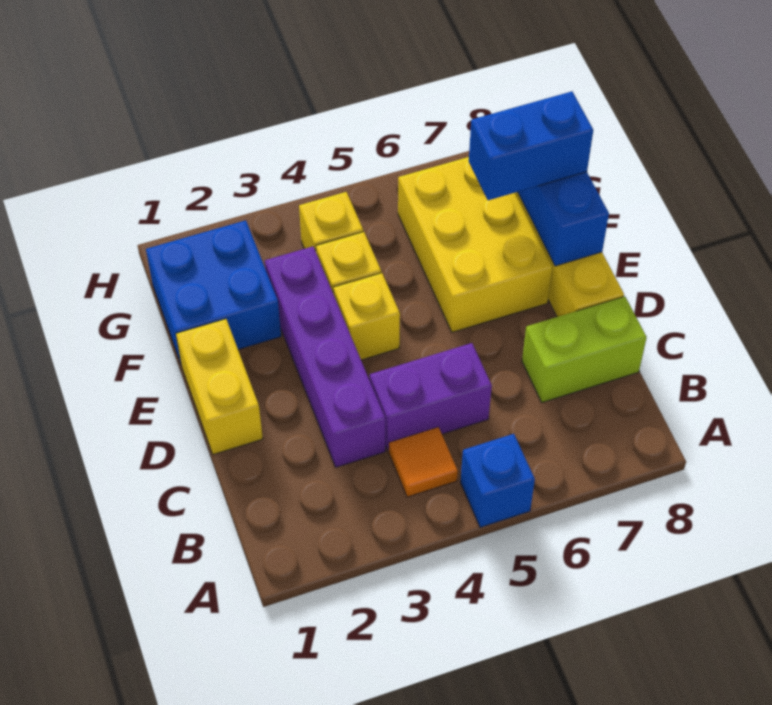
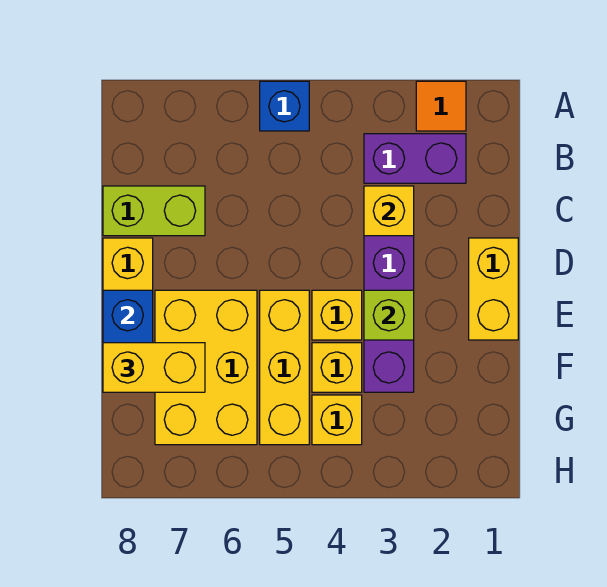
orange 1x1 tile [389,427,458,497] -> orange 1x1 tile moved to [416,81,466,131]
none -> yellow 1x1 brick [364,186,414,236]
purple 1x2 brick [370,343,492,451] -> purple 1x2 brick moved to [364,134,466,183]
none -> lime 1x1 brick [364,290,414,340]
none -> yellow 1x3 brick [260,290,309,445]
blue 2x2 brick [146,220,281,366] -> none
blue 1x2 brick [469,91,593,200] -> yellow 1x2 brick [103,343,205,392]

